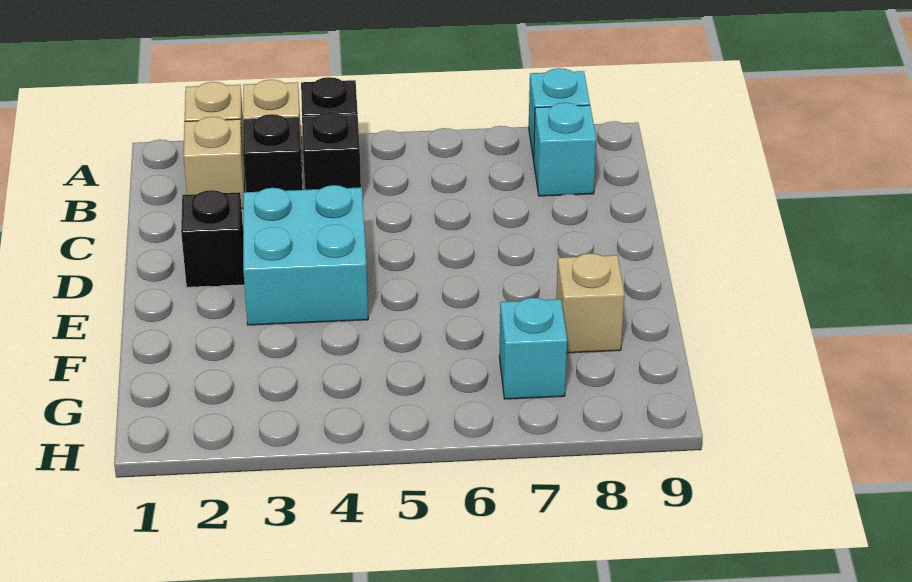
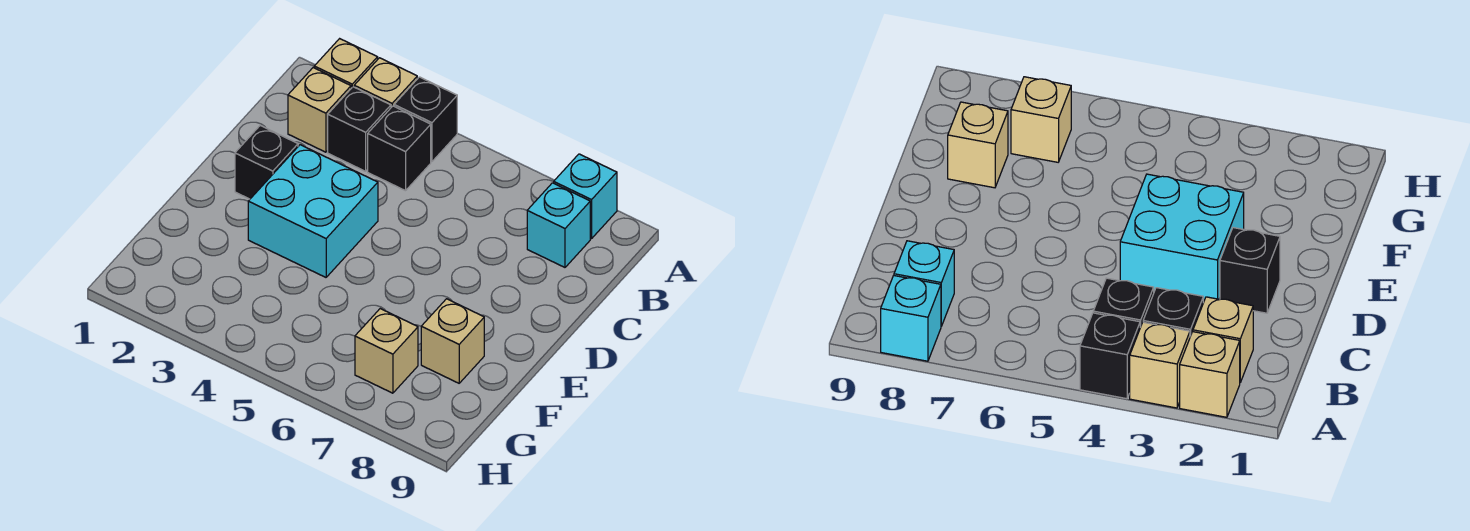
cyan 1x1 brick [499,298,567,399] -> tan 1x1 brick [355,309,418,393]

